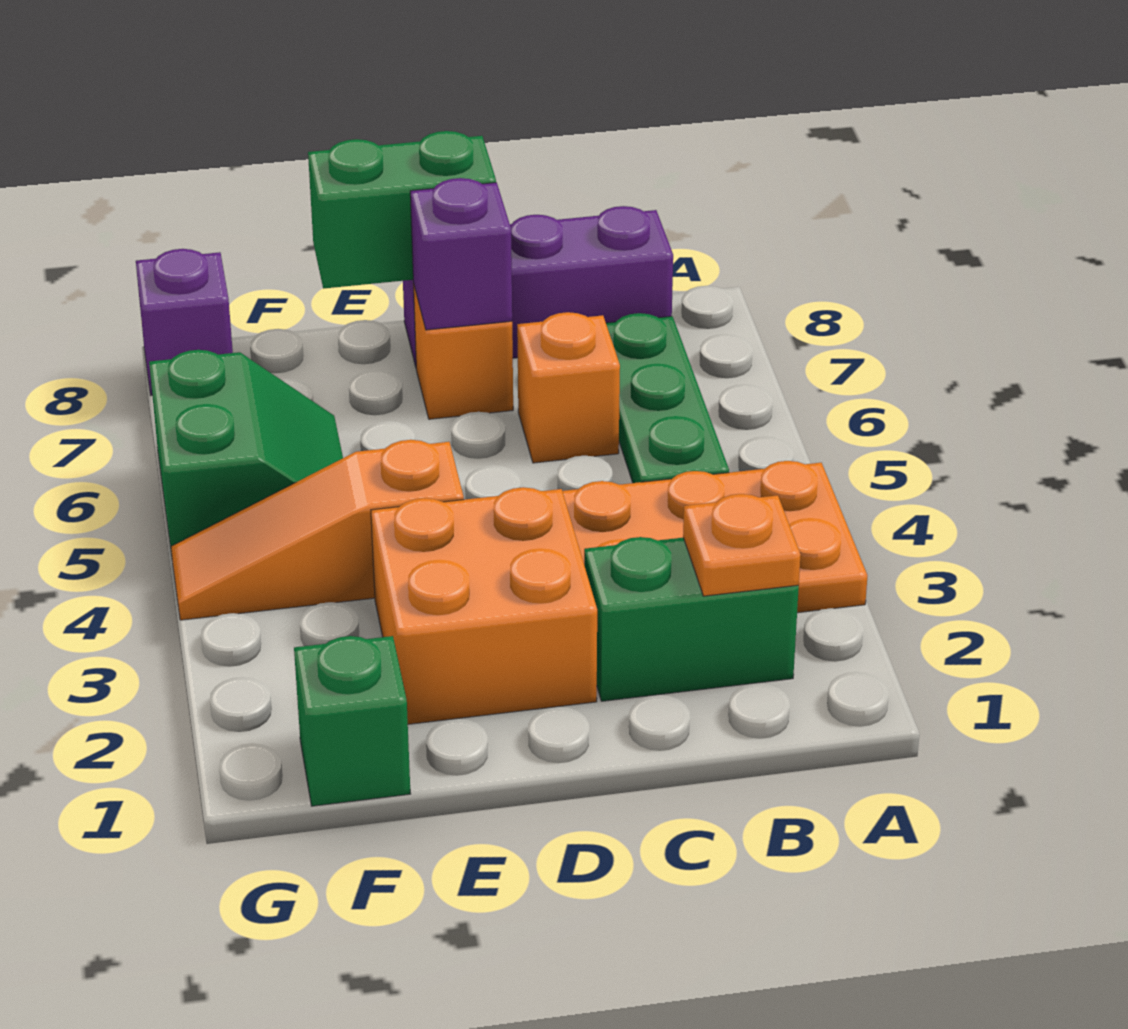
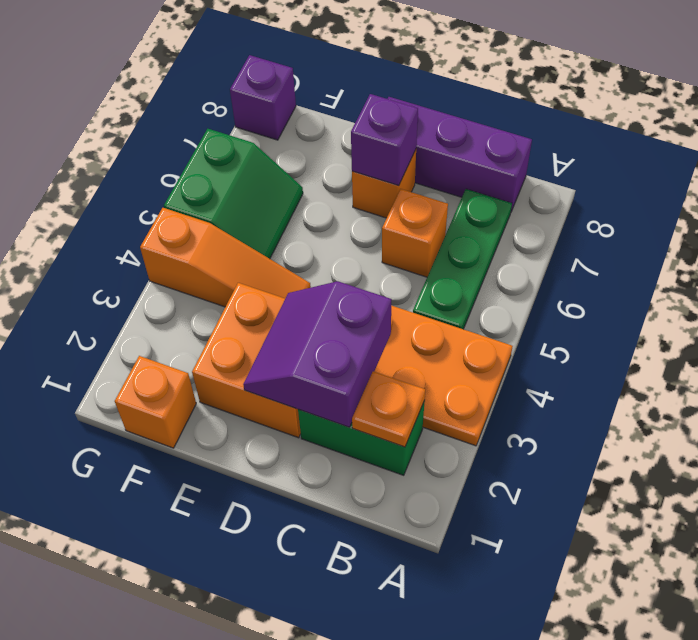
none -> purple 2x2 slope [243,281,392,427]
green 1x2 brick [308,131,496,289] -> none
orange 1x3 slope [171,440,464,620] -> orange 1x3 slope turned to [140,208,311,307]
green 1x1 brick [294,636,411,806] -> orange 1x1 brick [115,356,196,448]

